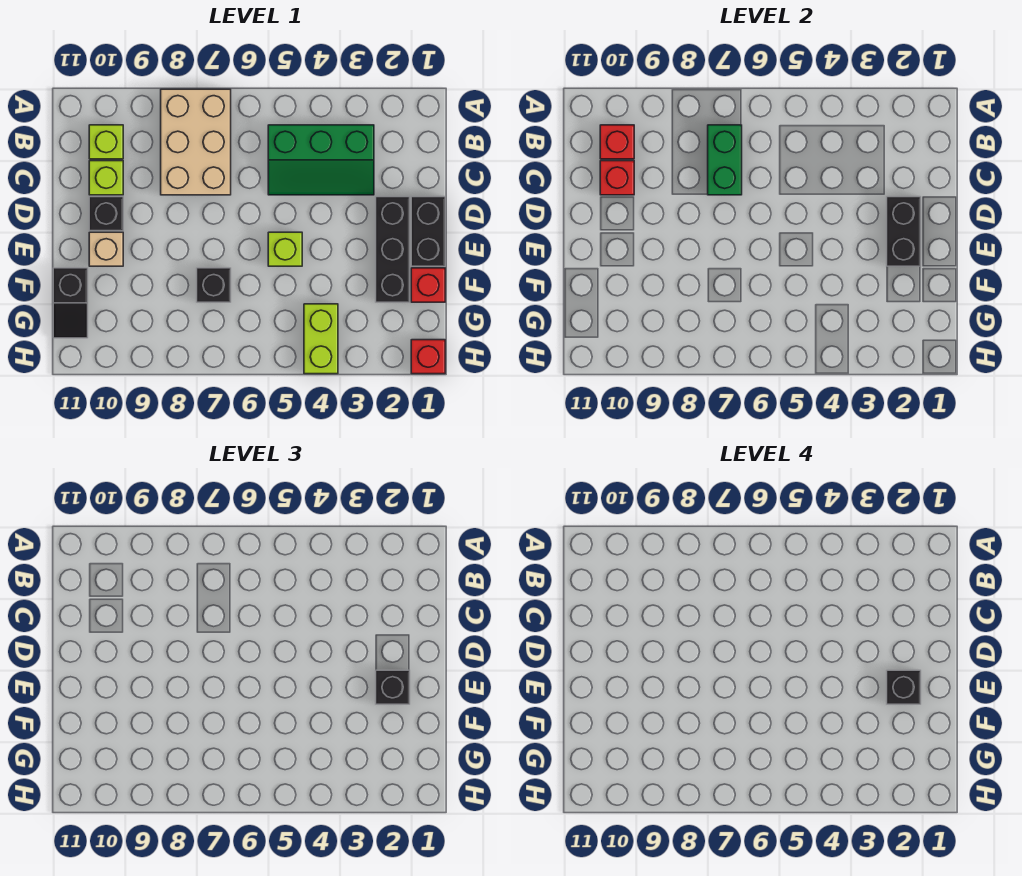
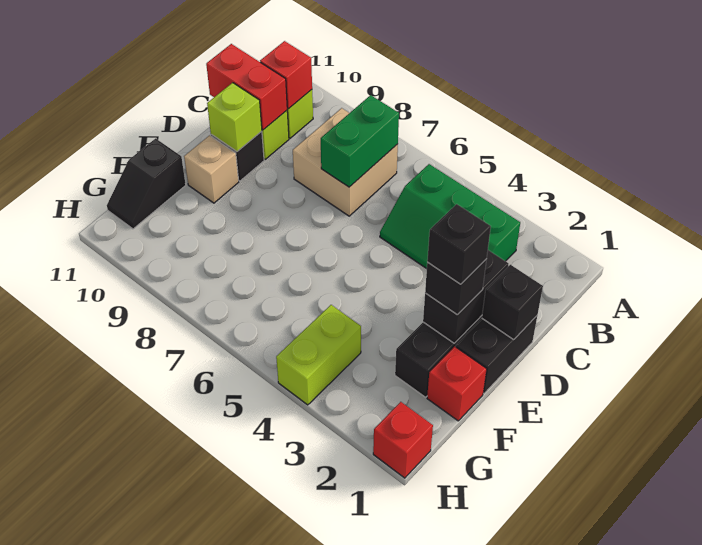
tan 2x3 brick [161,89,231,195] -> tan 2x2 brick [293,108,398,216]
red 1x1 brick [600,161,634,195] -> red 1x2 brick [206,44,287,130]
lime 1x1 brick [268,232,302,266] -> lime 1x1 brick moved to [207,83,262,152]
black 1x1 brick [197,268,231,302] -> black 1x1 brick moved to [482,265,543,340]

